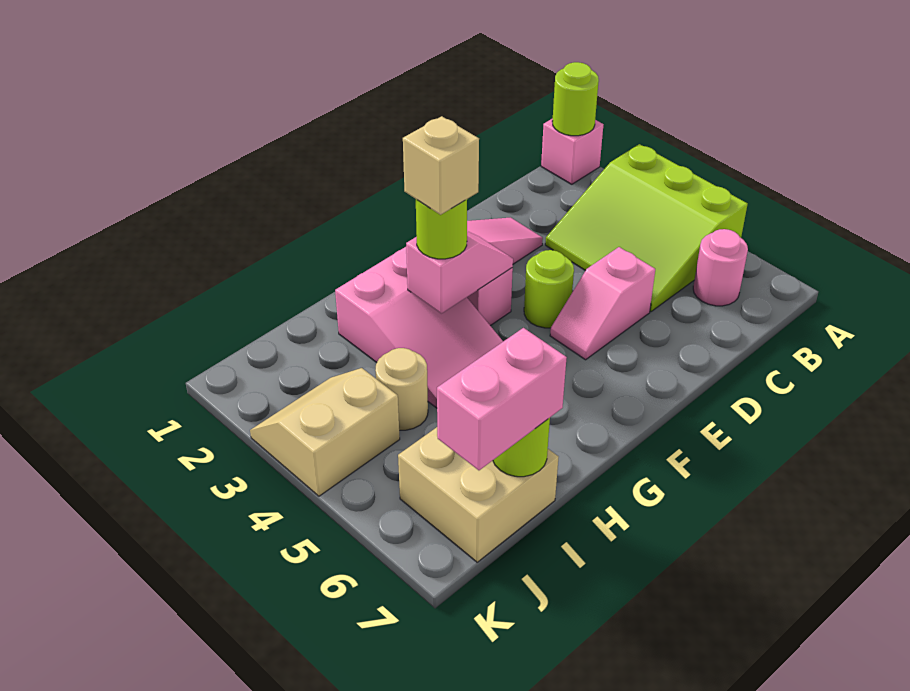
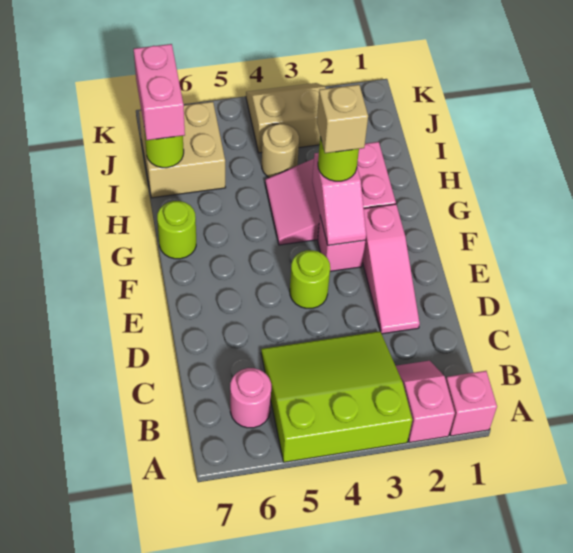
lime 1x1 round brick [552,62,599,136] -> lime 1x1 round brick moved to [157,201,196,259]
pink 1x2 slope [550,247,655,360] -> pink 1x2 slope moved to [396,361,455,443]
tan 2x2 slope [250,368,400,496] -> tan 2x2 slope turned to [246,83,326,153]

